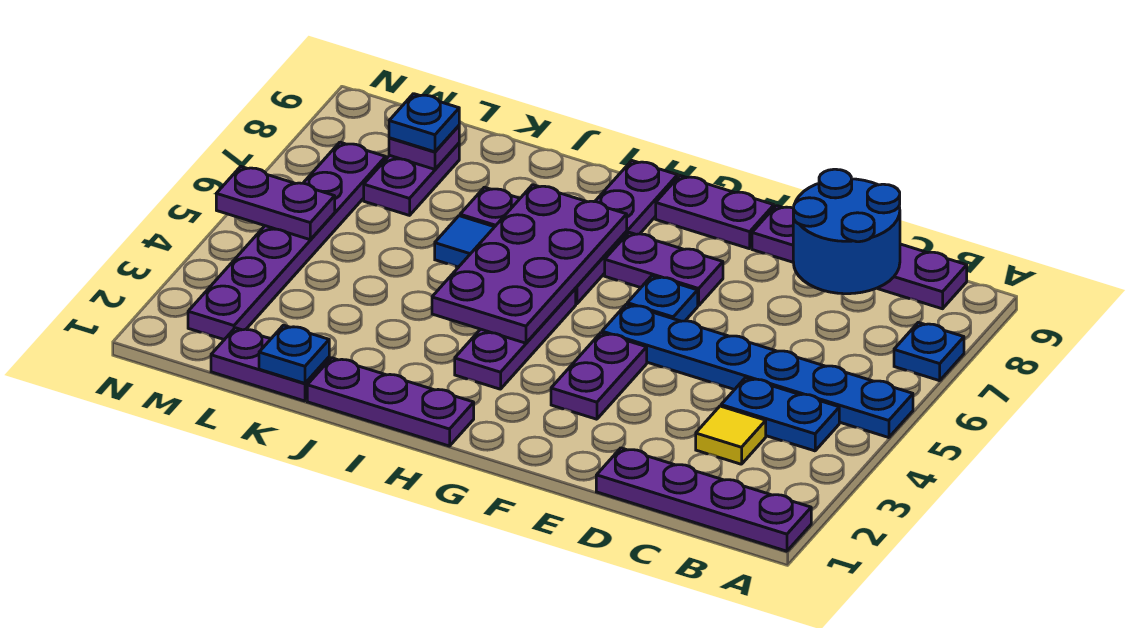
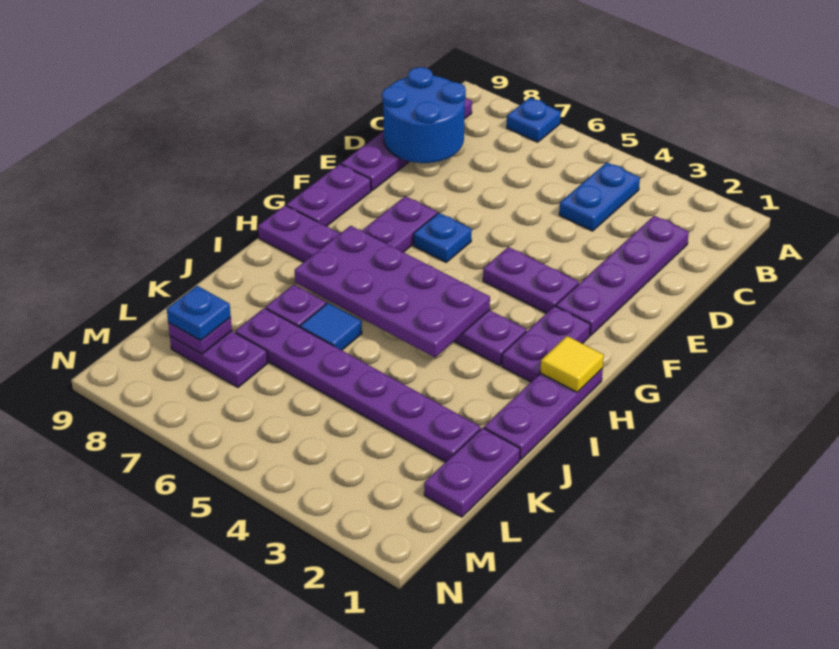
purple 1x4 plate [596,448,811,551] -> purple 1x4 plate moved to [556,216,689,335]
blue 1x6 plate [602,304,913,438] -> none
yellow 1x1 tile [696,406,766,464] -> yellow 1x1 tile moved to [540,336,604,392]
blue 1x1 plate [259,325,329,383] -> none
purple 1x6 plate [188,142,386,340] -> purple 1x6 plate moved to [235,308,481,462]
purple 1x2 plate [216,167,335,240] -> purple 1x2 plate moved to [502,306,590,382]

